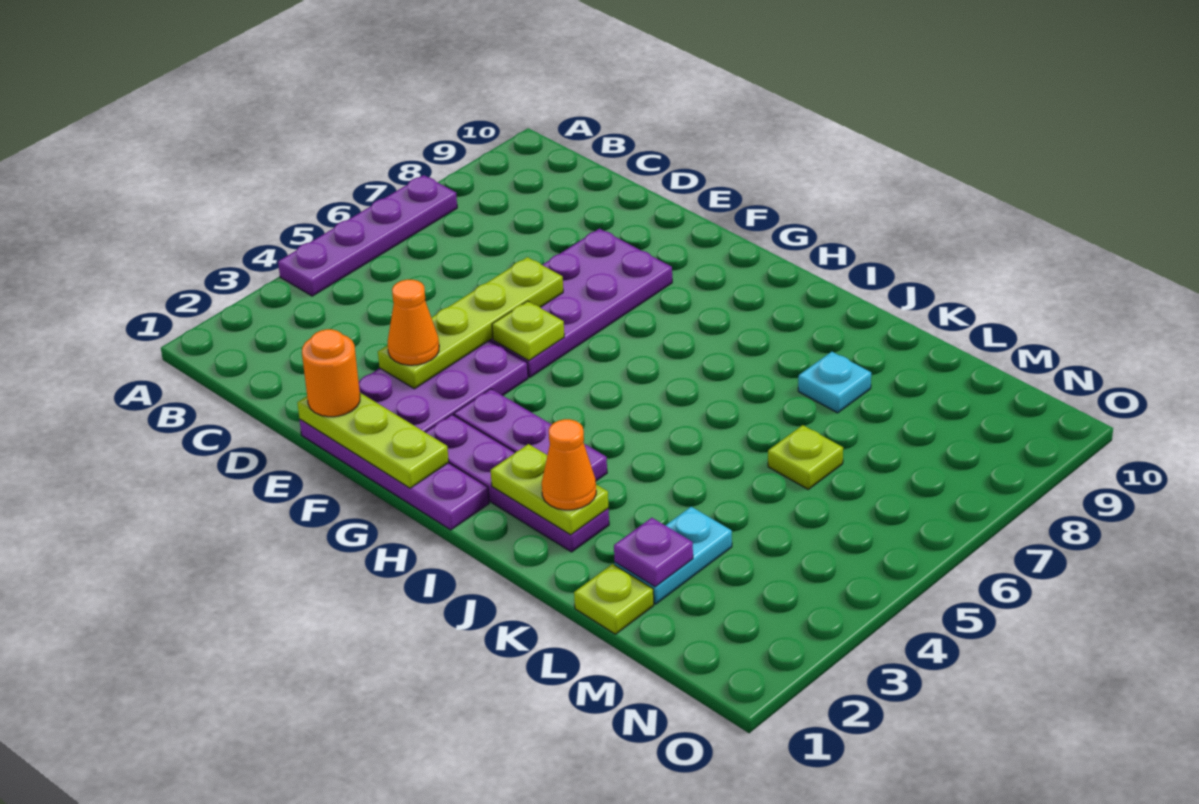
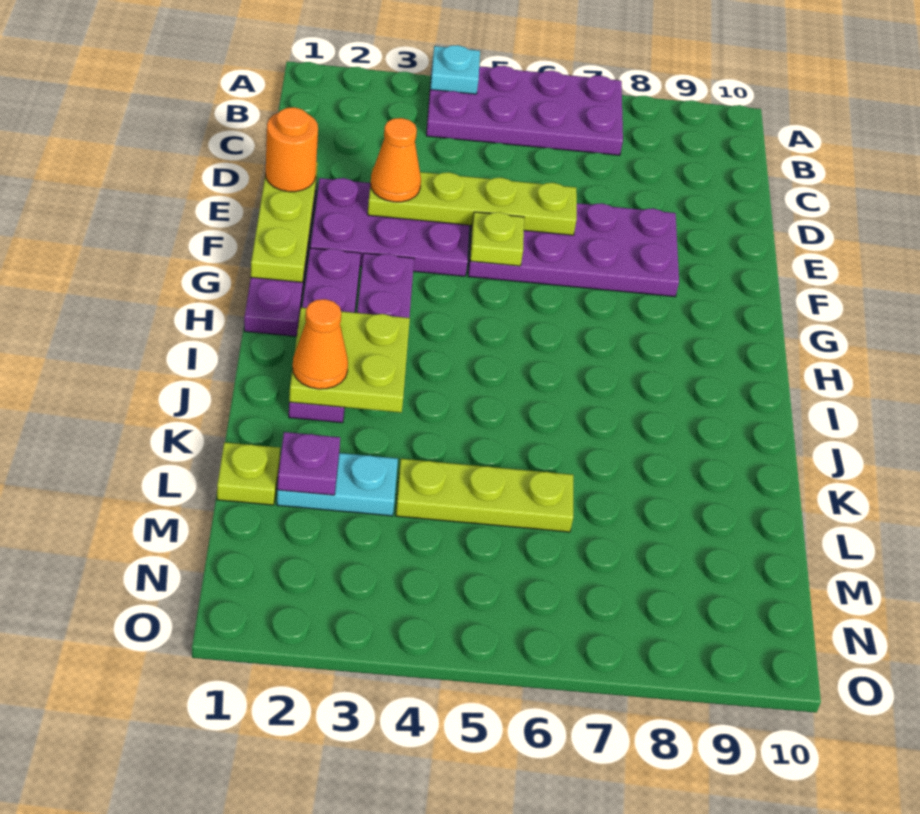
purple 1x4 plate [278,175,457,296] -> purple 2x4 plate [426,66,623,155]
lime 1x2 plate [491,444,608,535] -> lime 2x2 plate [289,308,410,413]
cyan 1x1 plate [798,352,871,413] -> cyan 1x1 plate moved to [430,45,480,94]
lime 1x1 plate [768,425,843,489] -> lime 1x3 plate [396,459,573,532]

